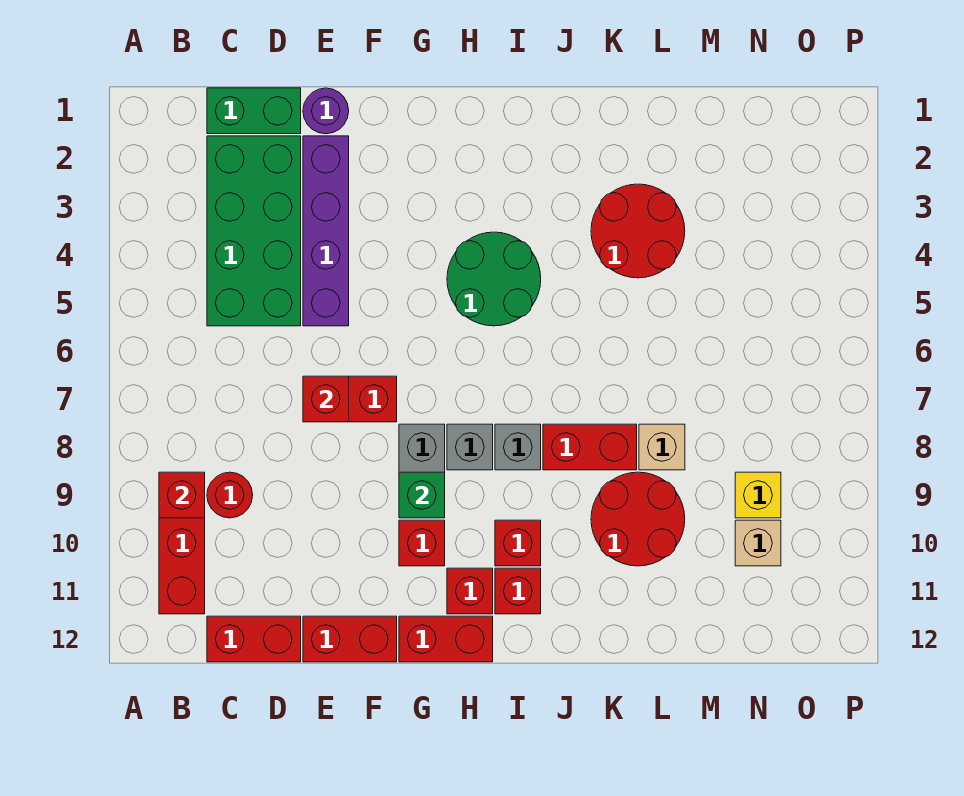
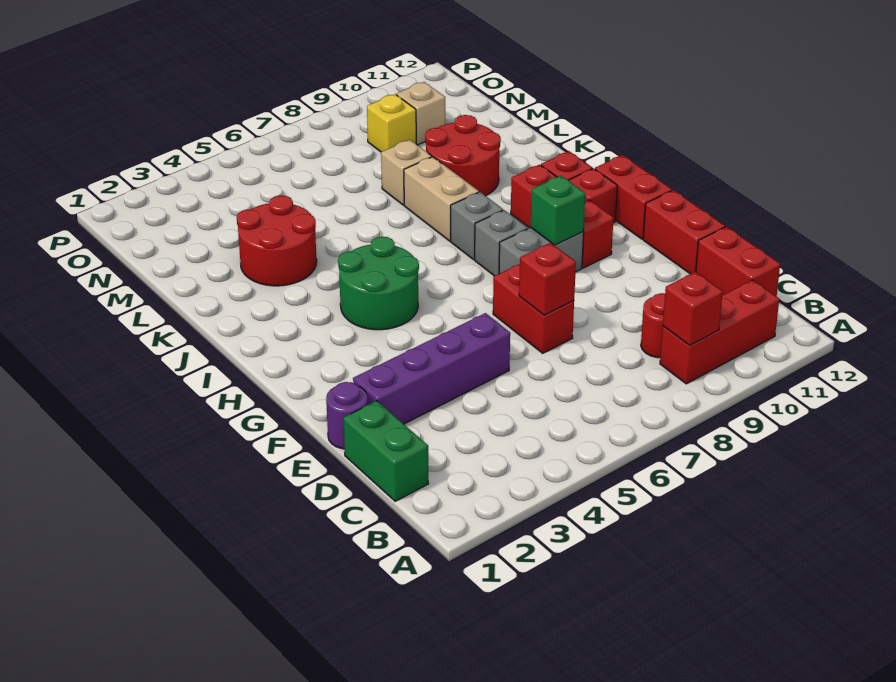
green 2x4 brick [207,136,301,326] -> none
red 1x2 brick [543,424,637,470] -> tan 1x2 brick [404,157,479,241]

